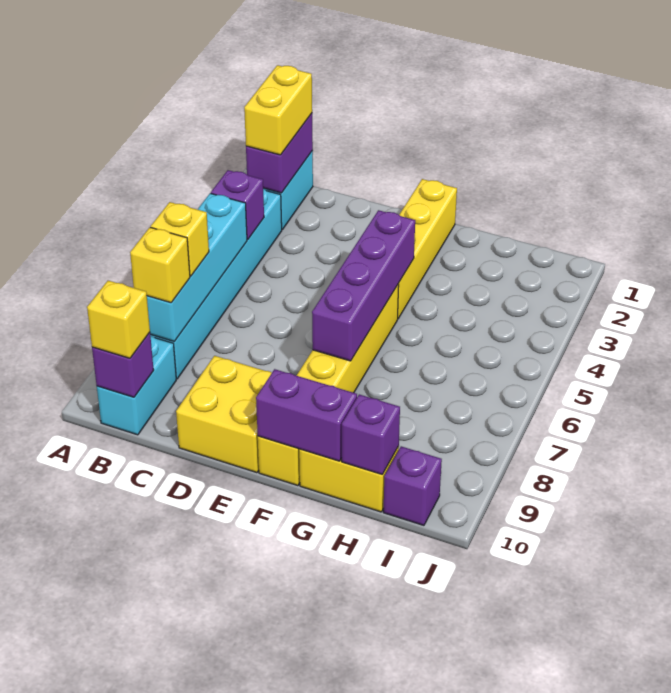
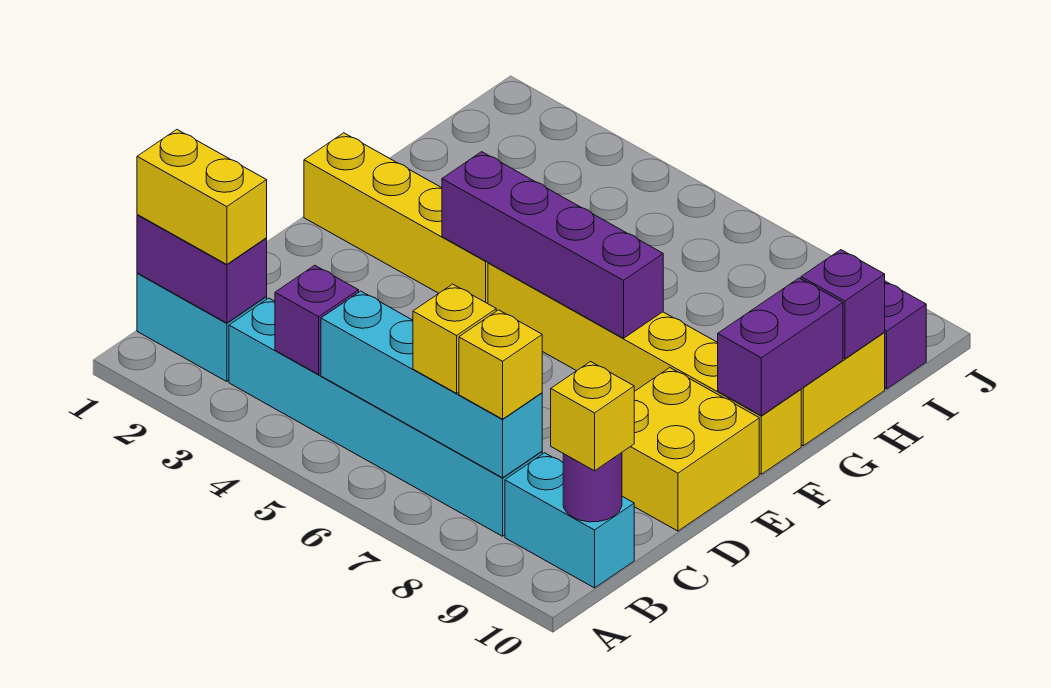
purple 1x1 brick [92,332,154,397] -> purple 1x1 round brick [563,453,622,522]

